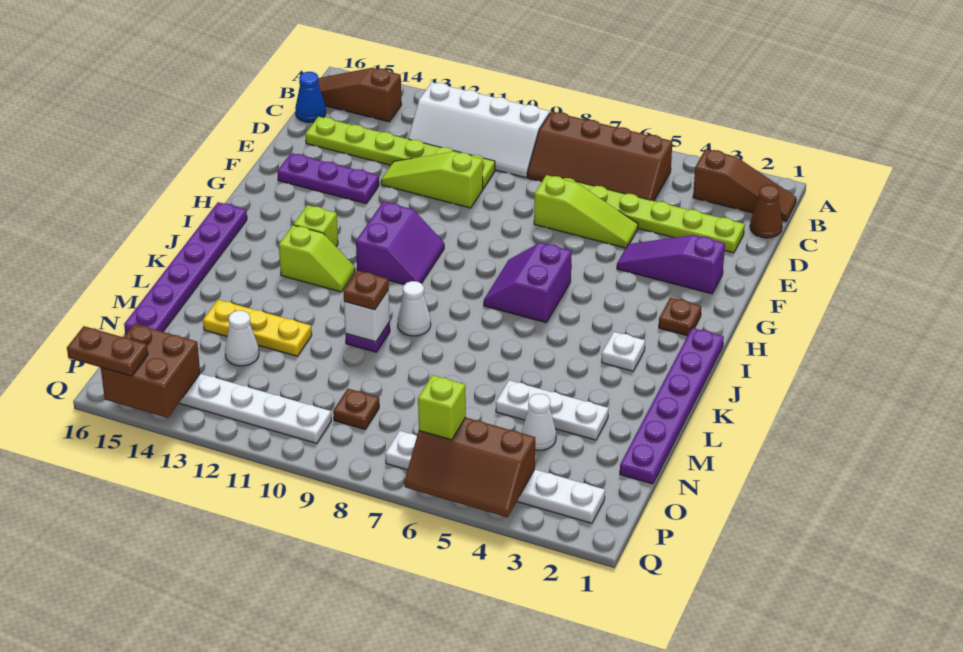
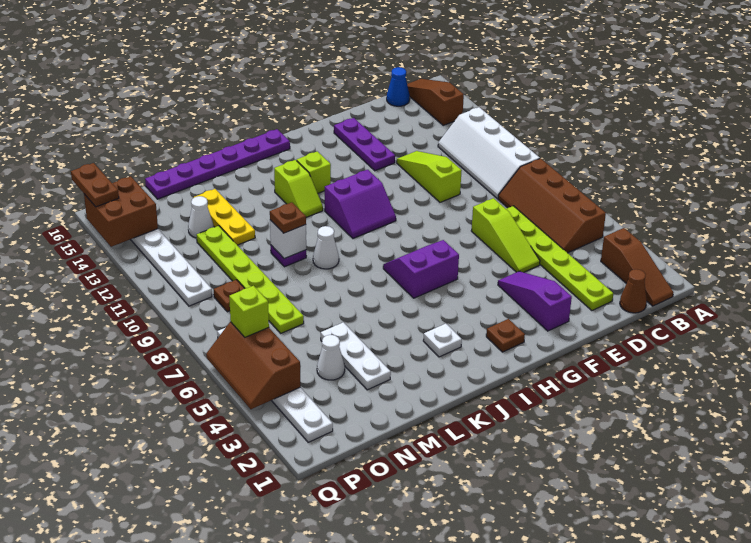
lime 1x6 plate [305,117,495,188] -> lime 1x6 plate moved to [197,226,304,333]
purple 1x6 plate [620,328,724,484] -> none

